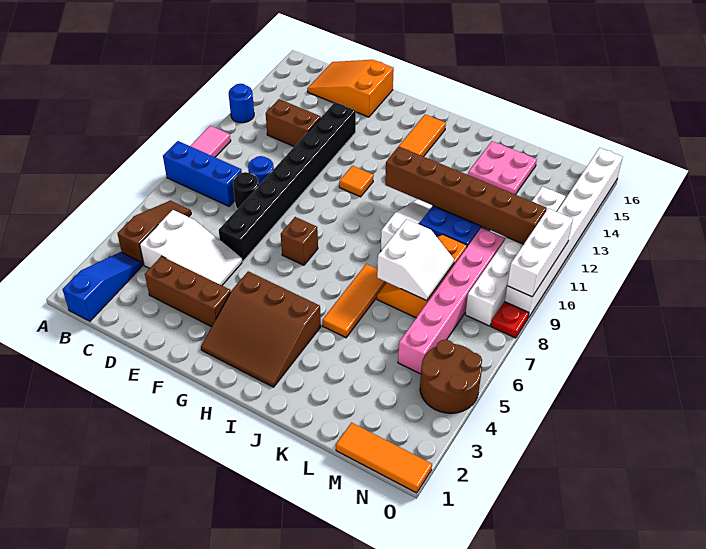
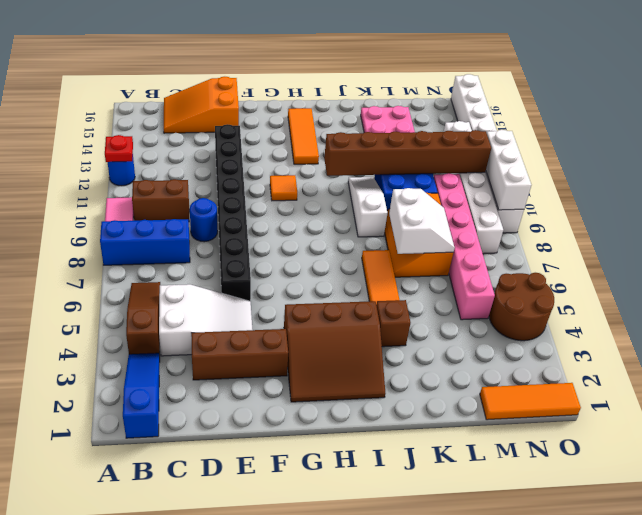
brown 1x2 brick [266,99,321,146] -> brown 1x2 brick moved to [132,179,189,221]
black 1x1 round brick [233,172,259,209] -> none
brown 1x1 brick [281,217,318,265] -> brown 1x1 brick moved to [376,300,411,347]
red 1x1 plate [491,302,529,338] -> red 1x1 plate moved to [105,135,133,162]

